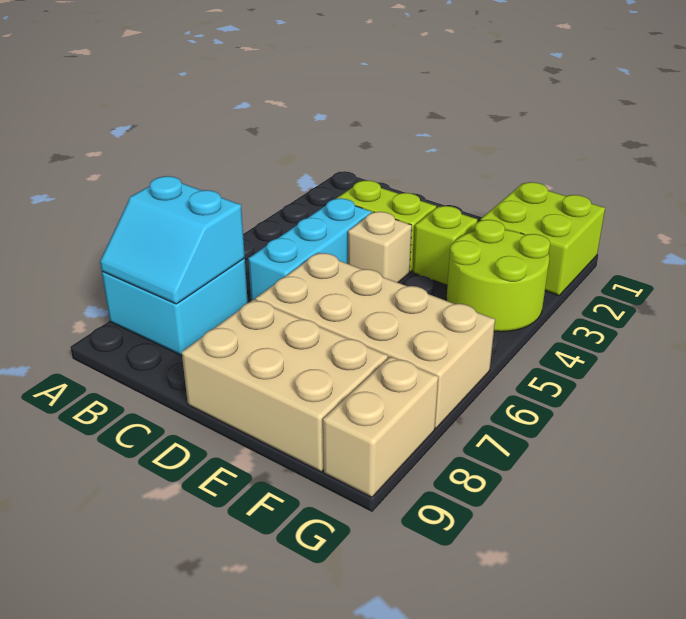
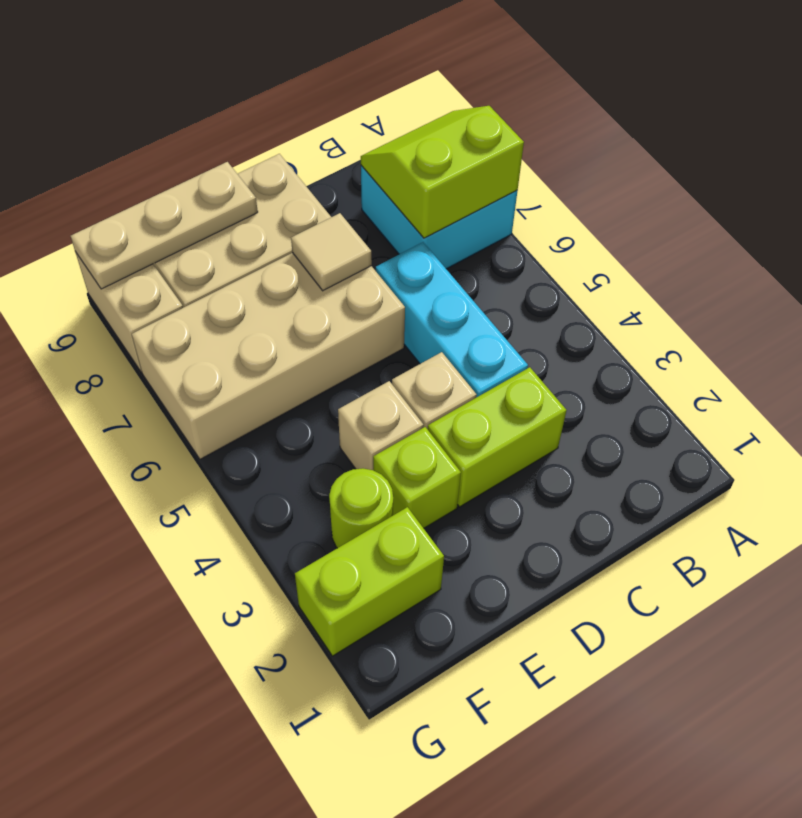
cyan 2x2 slope [100,176,245,304] -> lime 2x2 slope [361,106,524,238]
none -> tan 1x1 tile [291,213,372,291]
none -> tan 1x1 brick [338,381,424,470]
none -> tan 1x3 plate [71,162,258,289]
lime 2x2 brick [481,182,605,295] -> lime 1x2 brick [295,507,444,656]
lime 2x2 round brick [446,220,550,332] -> lime 1x1 round brick [329,468,393,548]

